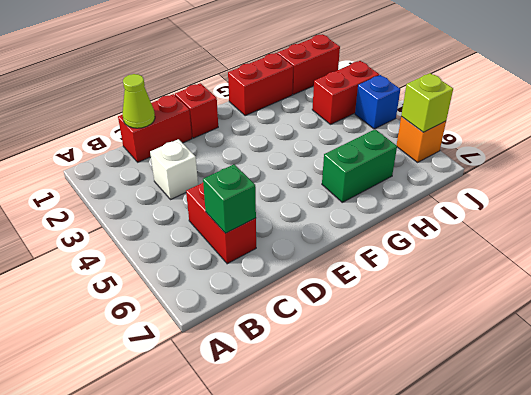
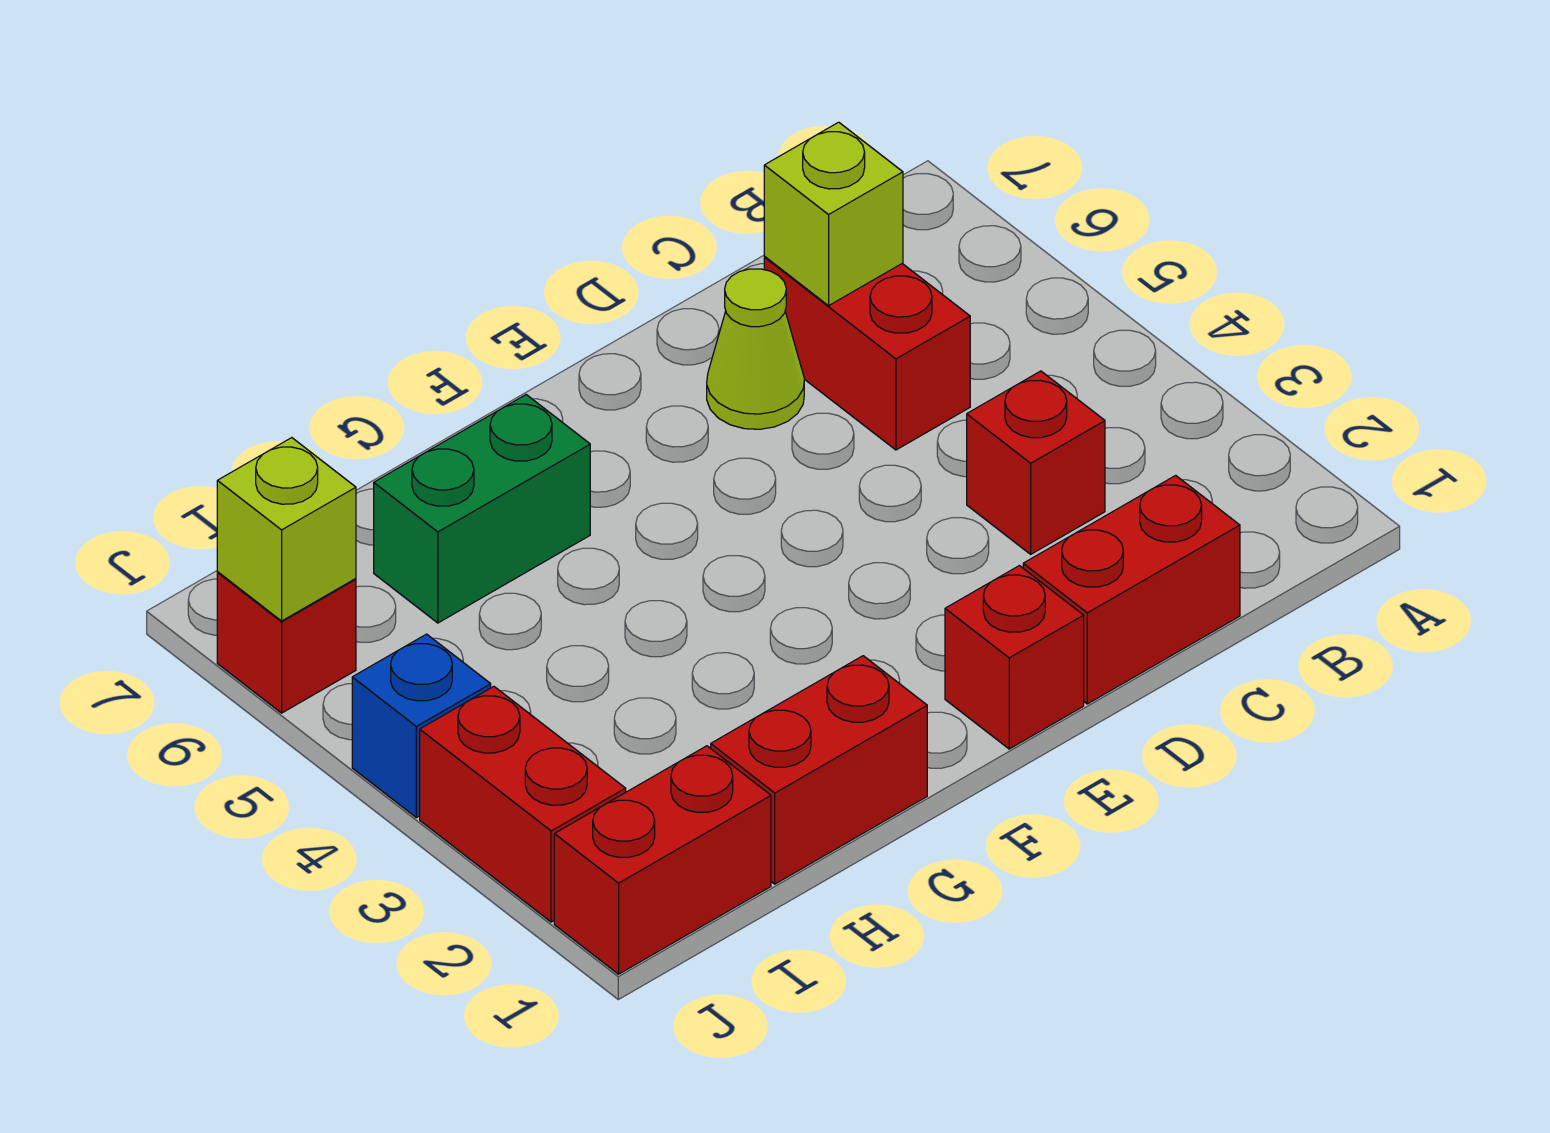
lime 1x1 cone [123,74,155,128] -> lime 1x1 cone moved to [707,269,804,429]
white 1x1 brick [150,139,198,200] -> red 1x1 brick [967,371,1105,554]
green 1x1 brick [203,164,256,233] -> lime 1x1 brick [764,122,903,306]
red 1x2 brick [312,61,379,124] -> red 1x2 brick turned to [420,687,626,922]
orange 1x1 brick [396,117,446,162] -> red 1x1 brick [217,572,356,713]

